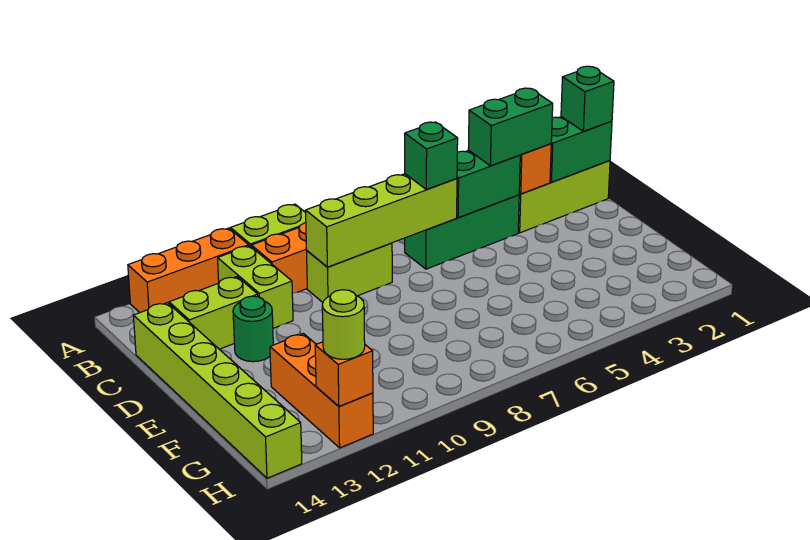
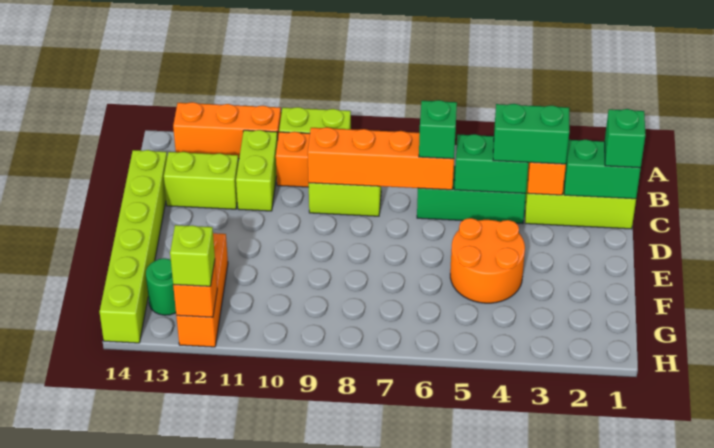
lime 1x4 brick [306,174,457,267] -> orange 1x4 brick [308,127,454,190]
green 1x1 round brick [233,296,273,362] -> green 1x1 round brick moved to [146,258,176,315]
none -> orange 2x2 round brick [450,218,525,303]
lime 1x1 round brick [322,290,365,359] -> lime 1x1 brick [170,225,215,286]

